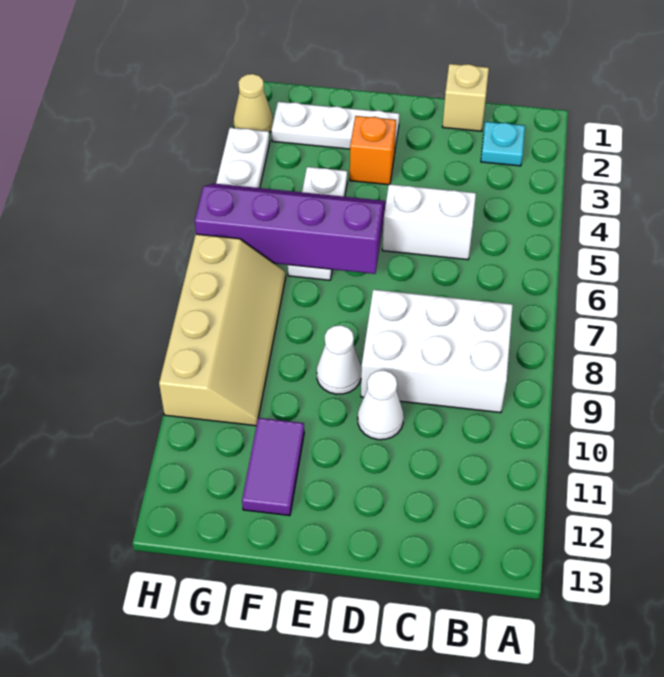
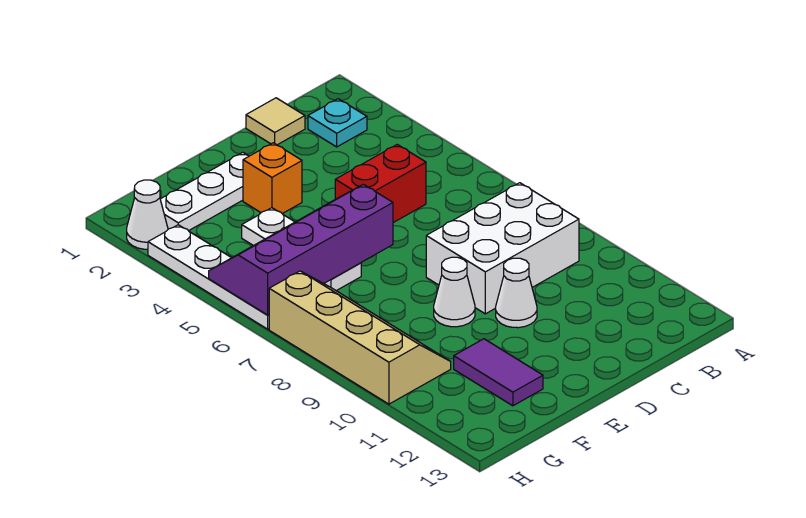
tan 1x1 brick [443,64,489,131] -> tan 1x1 tile [246,98,305,145]
white 1x2 brick [382,184,476,260] -> red 1x2 brick [335,144,426,223]
tan 1x1 cone [234,74,273,133] -> white 1x1 cone [127,180,168,249]

